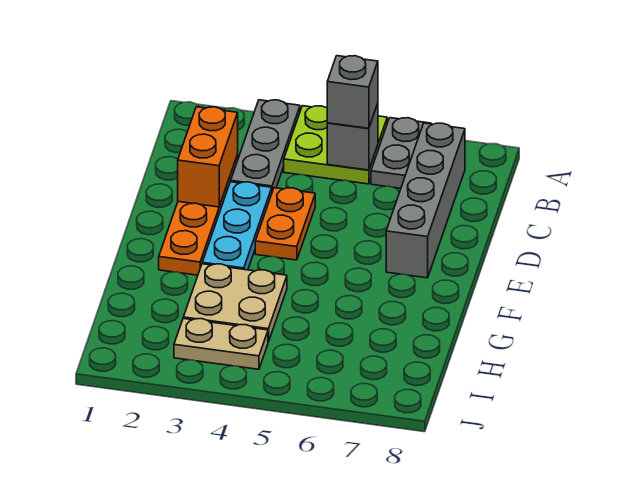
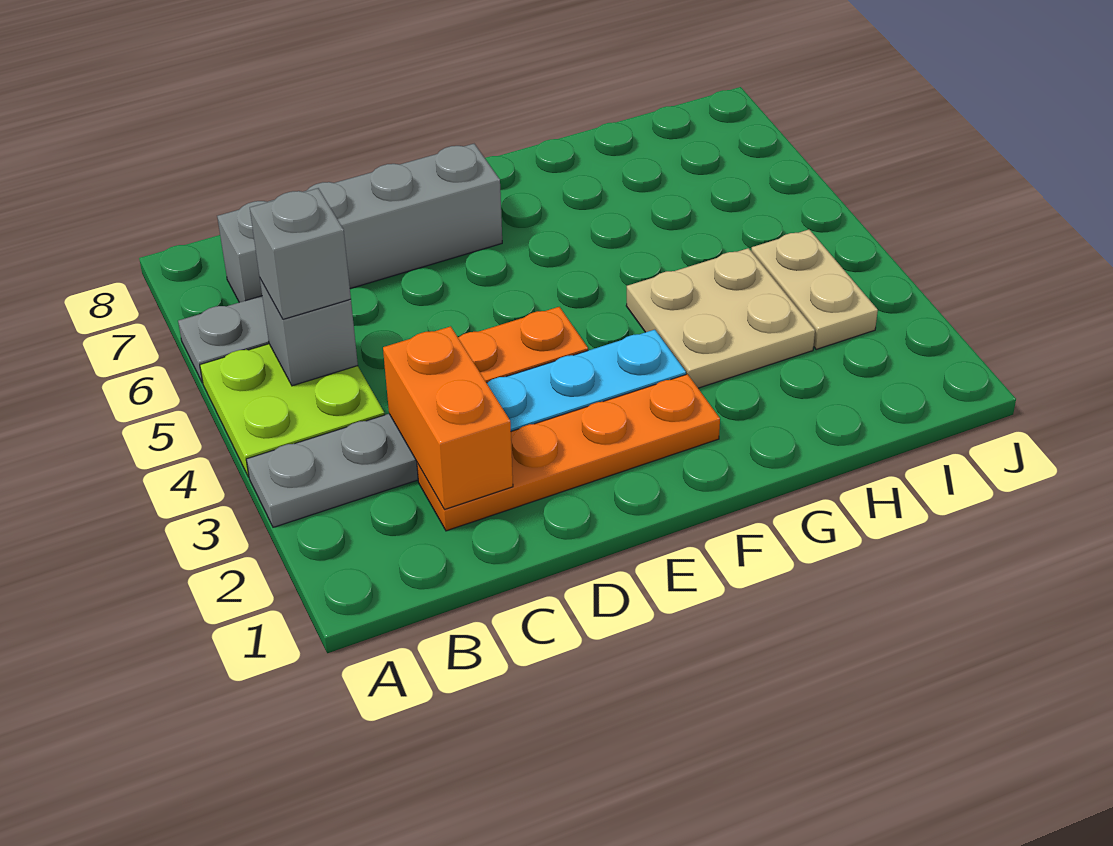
orange 1x2 brick [178,107,238,207] -> orange 1x2 brick turned to [383,326,513,510]

